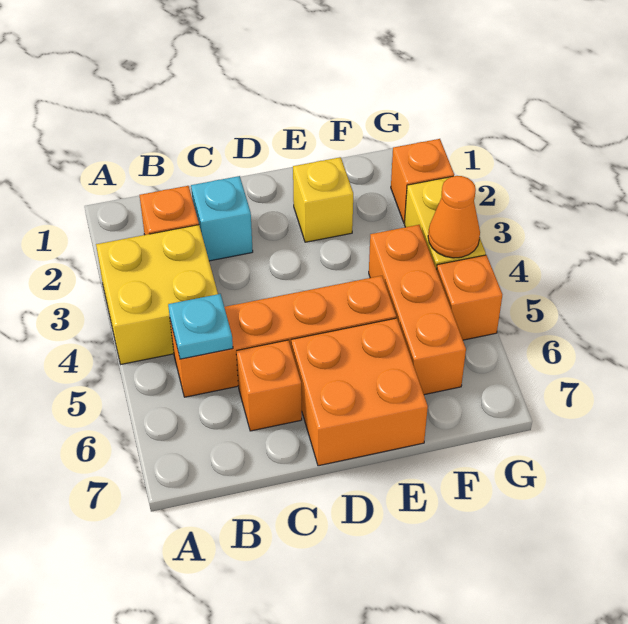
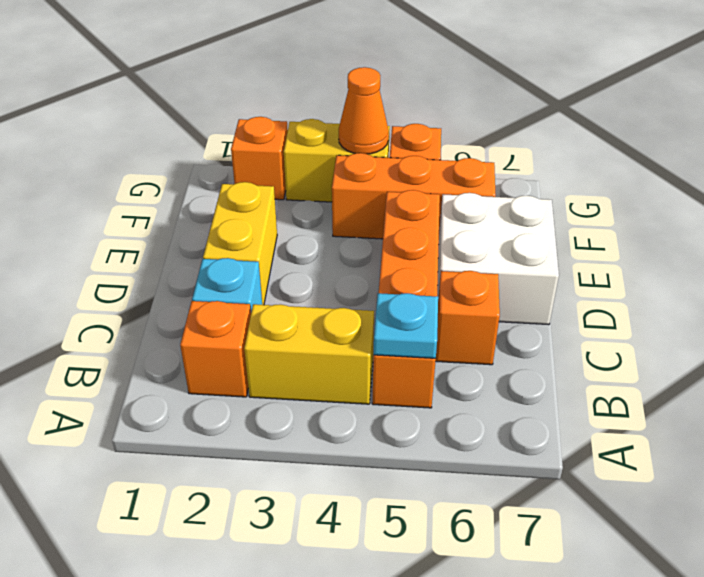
yellow 2x2 brick [96,225,218,364] -> yellow 1x2 brick [244,304,374,404]
orange 2x2 brick [291,318,428,466] -> white 2x2 brick [437,193,559,325]
yellow 1x1 brick [293,157,353,242] -> yellow 1x2 brick [203,182,277,305]

